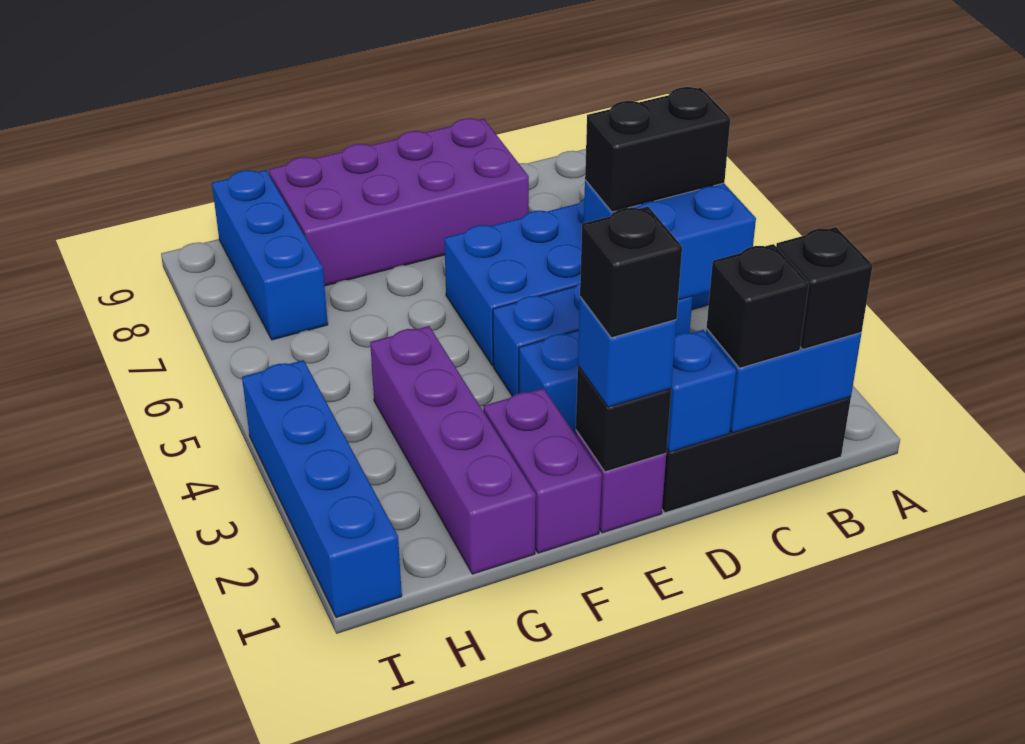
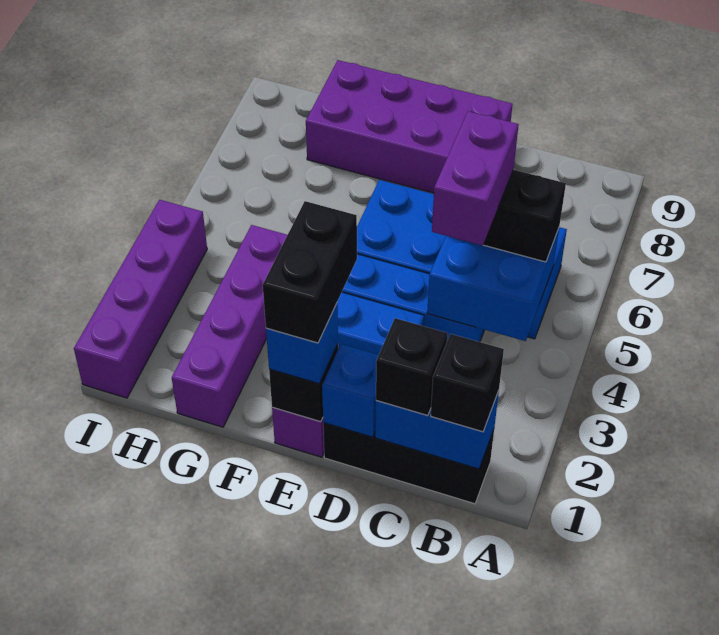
black 1x1 brick [580,207,682,338] -> black 1x2 brick [263,201,357,343]
purple 1x2 brick [483,388,602,553] -> purple 1x2 brick moved to [432,111,519,245]
blue 1x3 brick [212,170,328,340] -> none
blue 1x4 brick [242,360,402,617] -> purple 1x4 brick [74,200,207,398]

